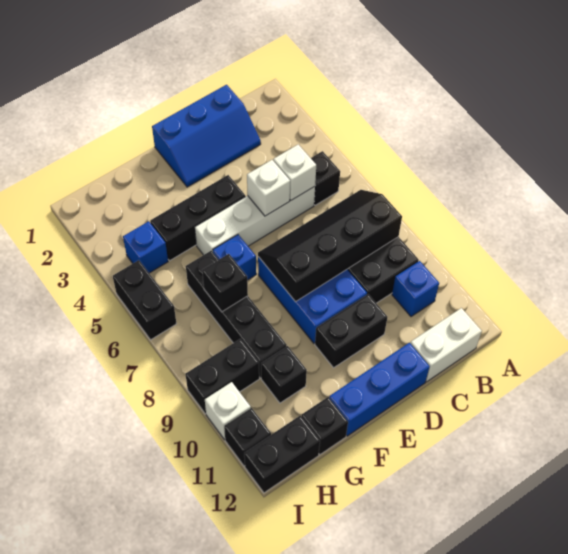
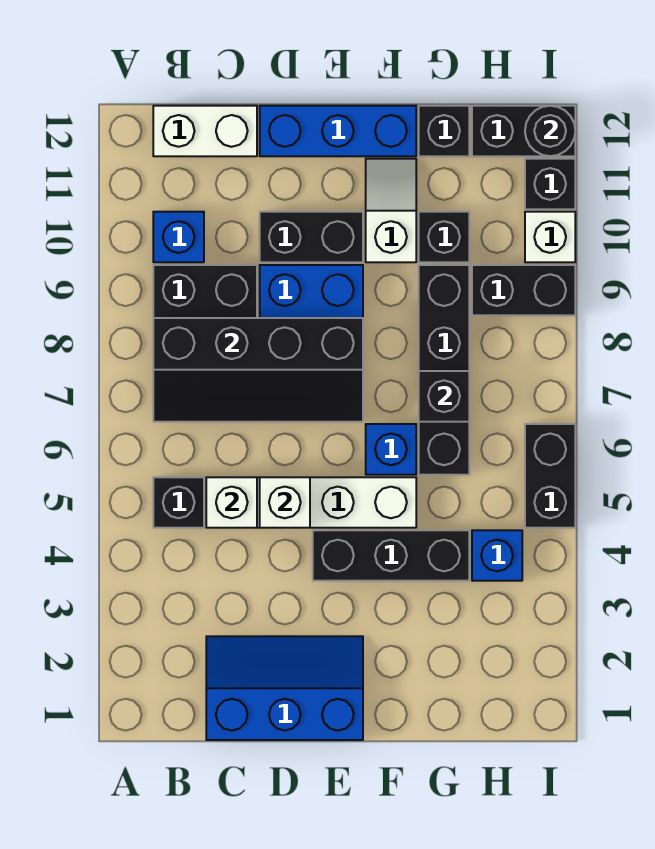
none -> white 1x2 slope [366,159,416,262]
none -> black 1x1 round brick [525,106,575,156]

